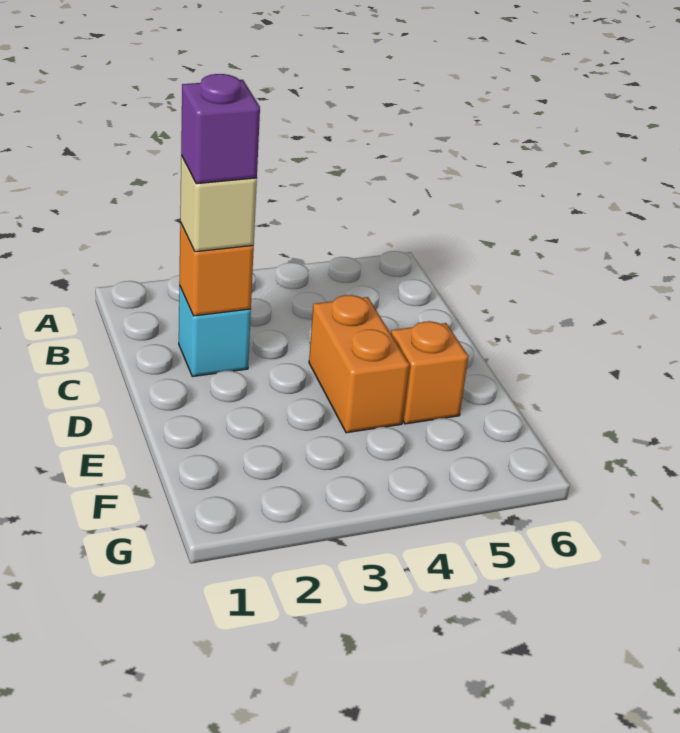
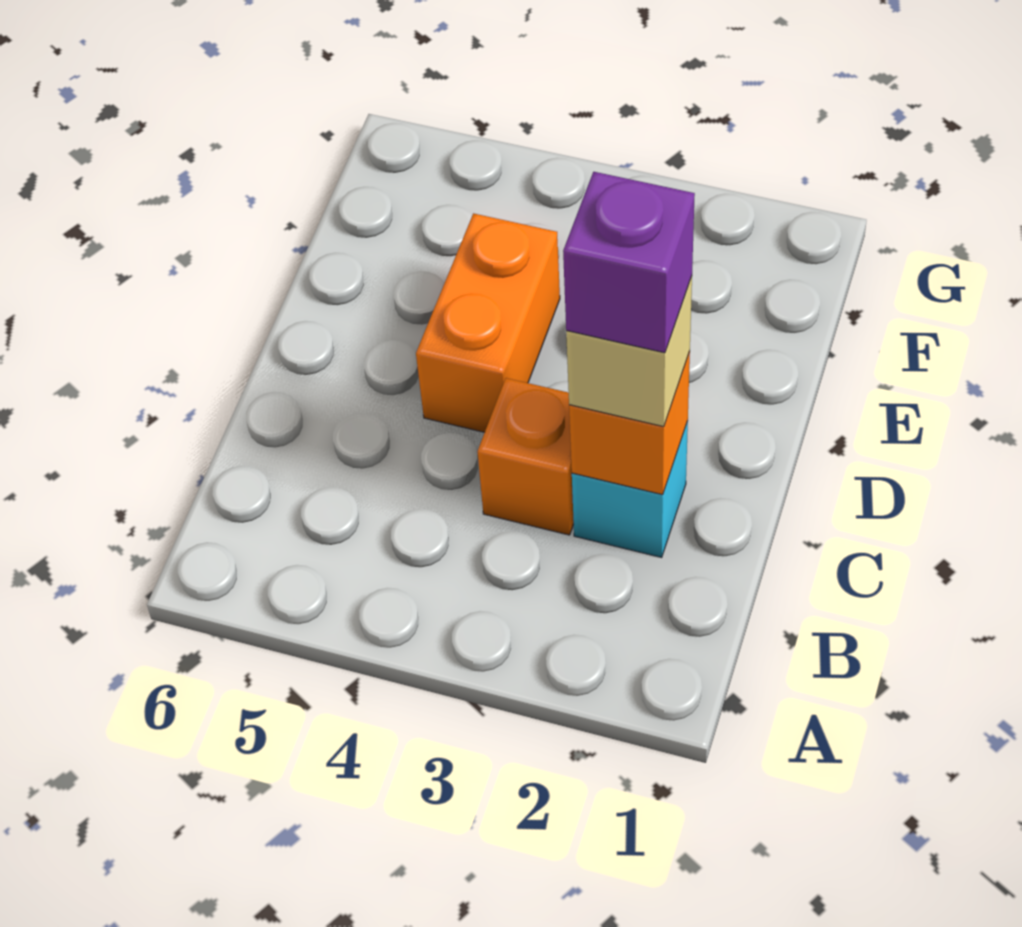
orange 1x1 brick [391,321,468,424] -> orange 1x1 brick moved to [478,378,574,535]

